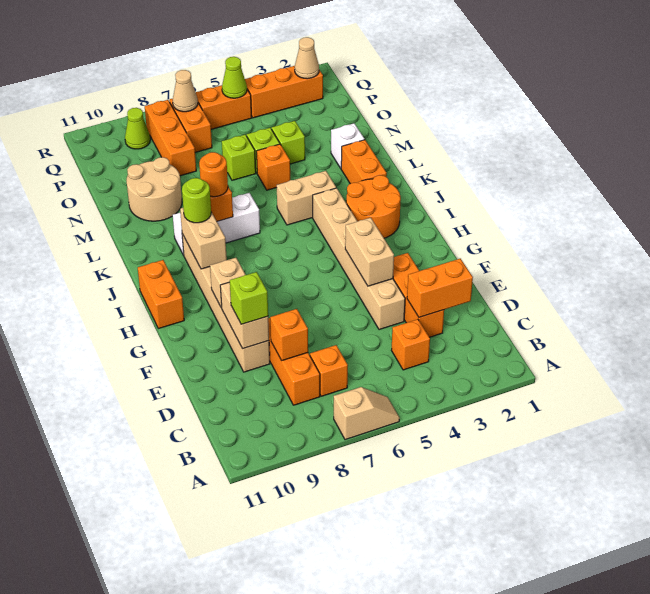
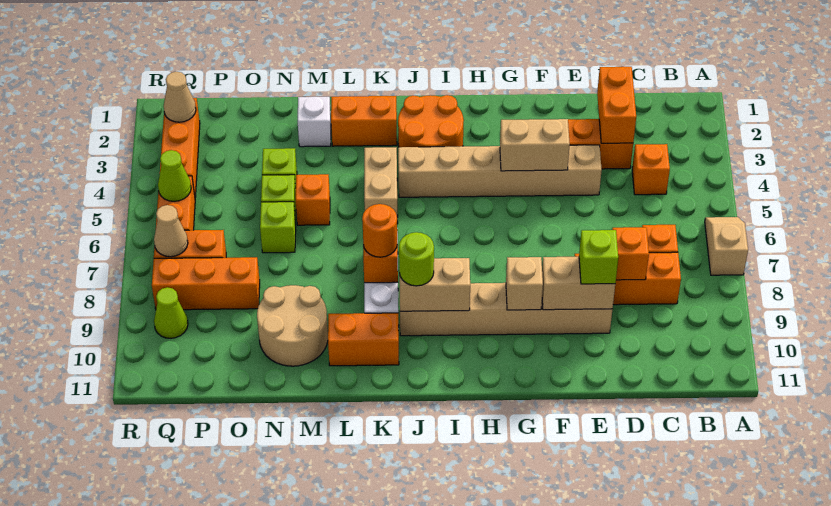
orange 1x2 brick [138,260,184,329] -> orange 1x2 brick moved to [328,313,399,366]

